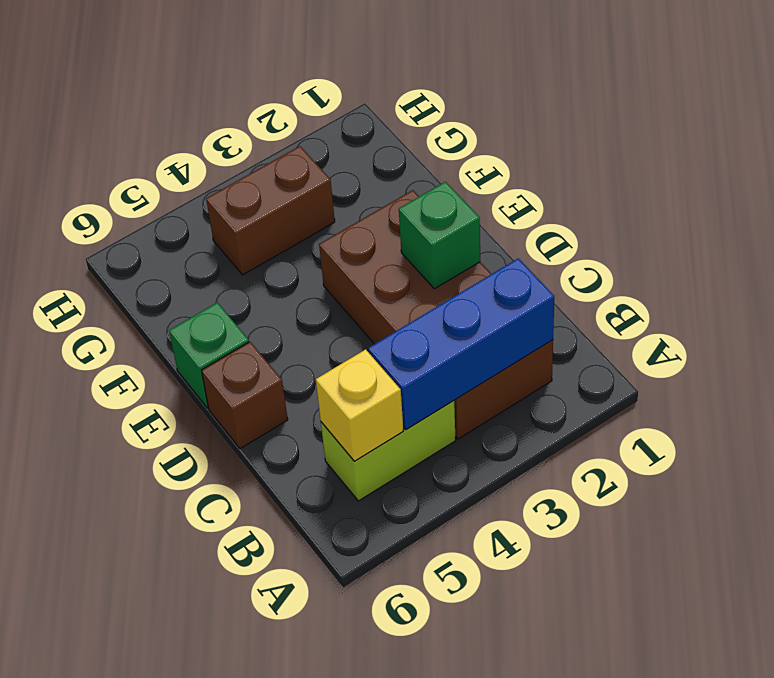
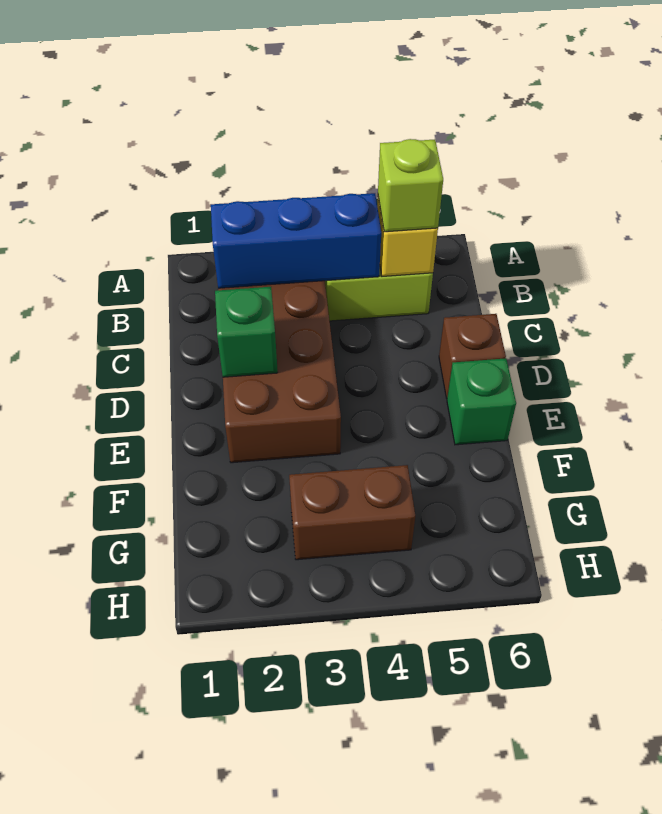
none -> lime 1x1 brick [378,139,443,232]

